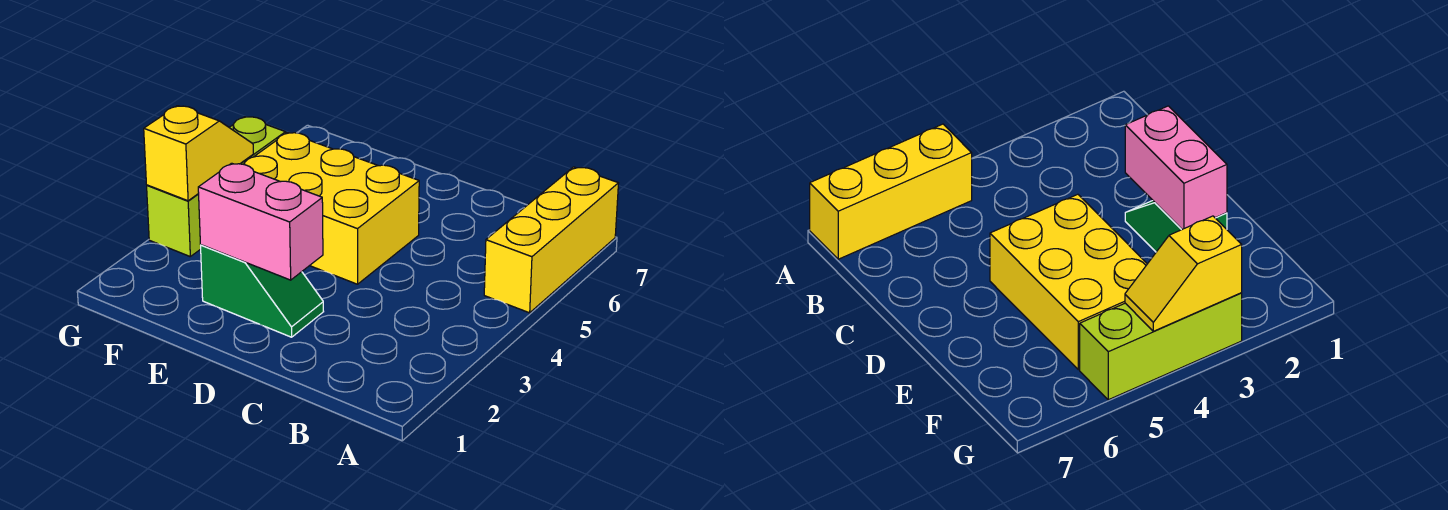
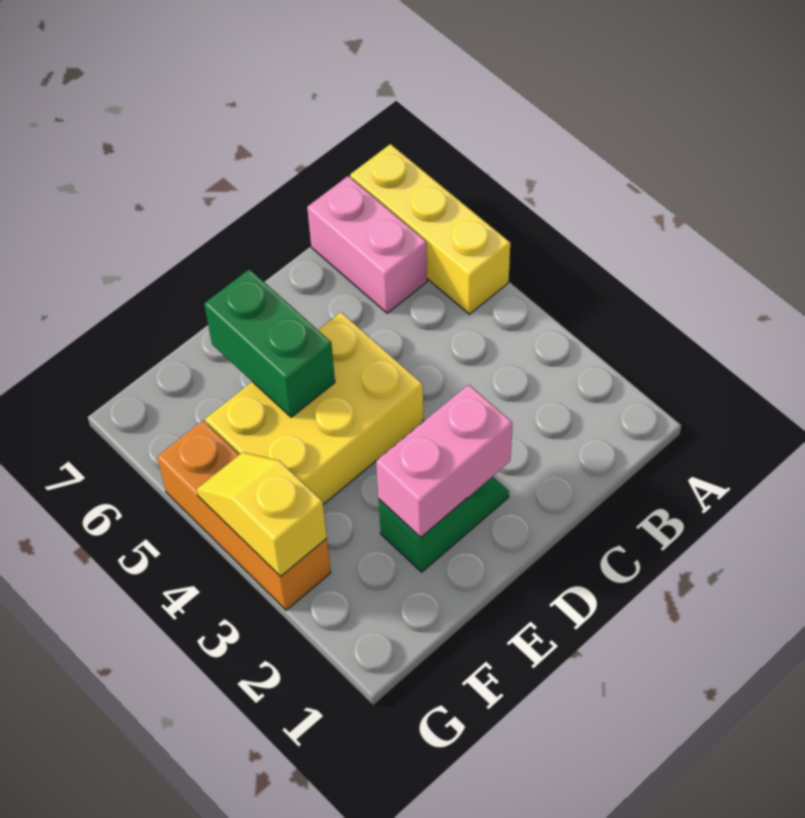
none -> pink 1x2 brick [307,176,427,313]
none -> green 1x2 brick [204,269,335,417]
lime 1x3 brick [147,117,286,256] -> orange 1x3 brick [157,421,331,610]

